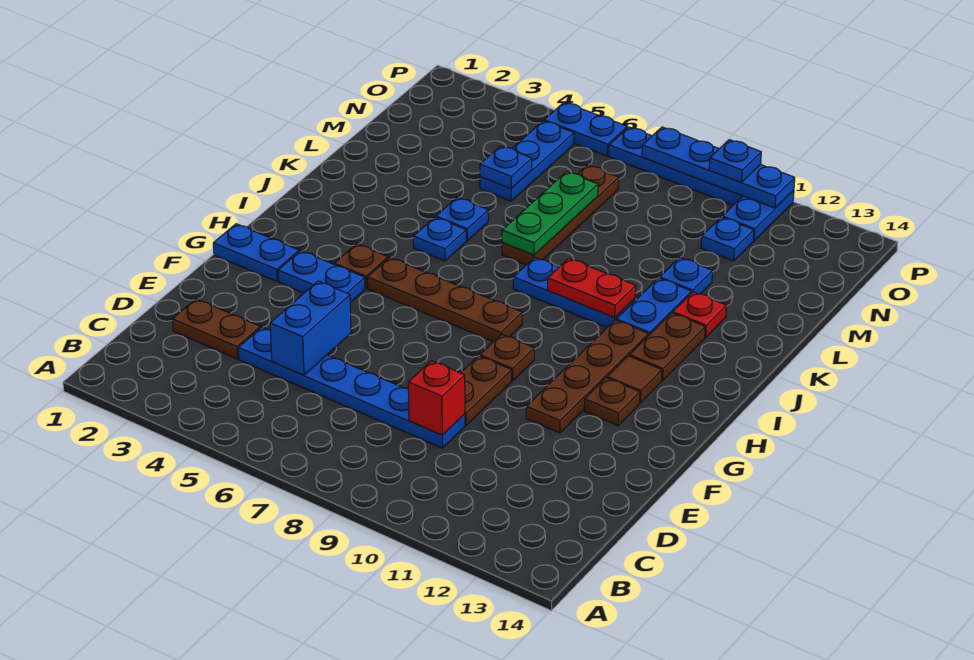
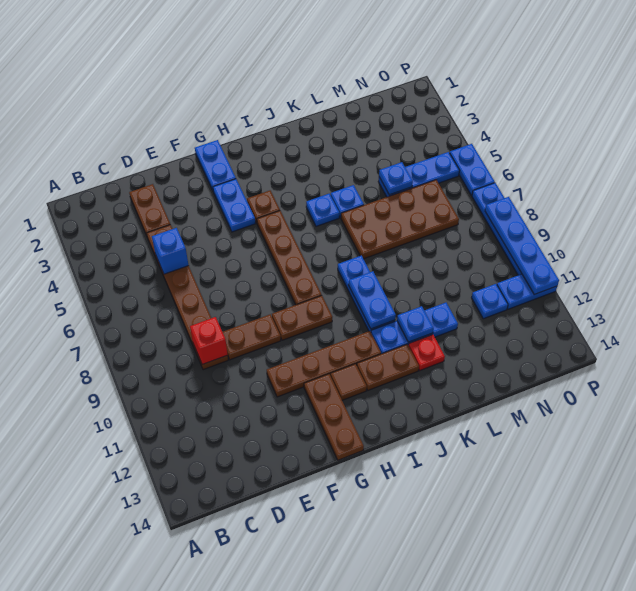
blue 1x6 plate [238,327,465,448] -> brown 1x6 plate [147,225,228,370]
blue 1x2 brick [270,281,351,375] -> blue 1x1 brick [152,228,189,274]
brown 1x1 plate [480,334,534,381] -> brown 1x2 plate [272,296,332,340]
brown 1x1 plate [584,378,640,425] -> brown 1x3 plate [304,374,364,460]
red 1x2 plate [547,258,636,318] -> blue 1x2 plate [349,271,396,329]
brown 1x4 plate [502,165,619,265] -> brown 2x4 plate [341,180,459,259]
green 1x3 plate [502,172,598,255] -> none
blue 1x1 plate [709,140,761,182] -> blue 1x1 plate moved to [397,306,433,342]

